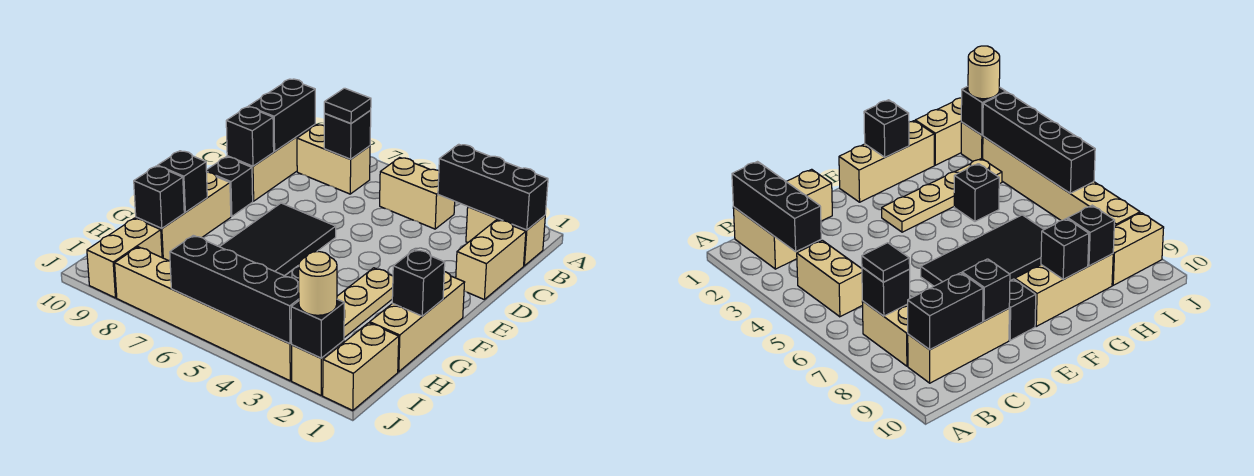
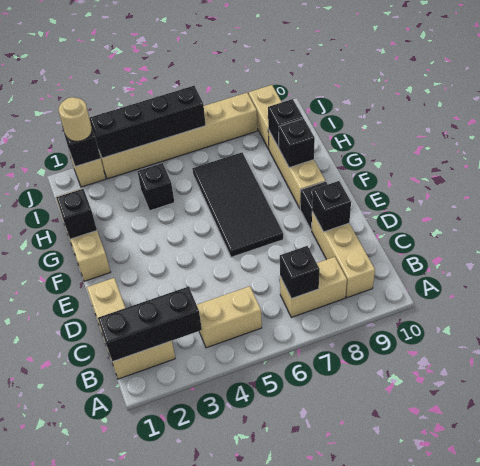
black 1x1 tile [324,88,371,124] -> none
black 1x2 brick [248,79,315,151] -> none
tan 1x4 plate [337,268,393,338] -> none
tan 1x2 brick [323,323,399,411] -> none

